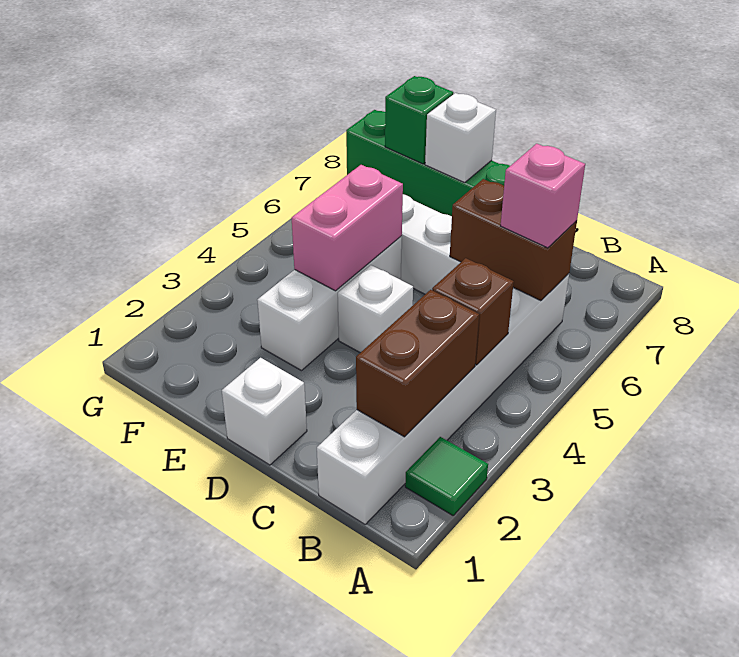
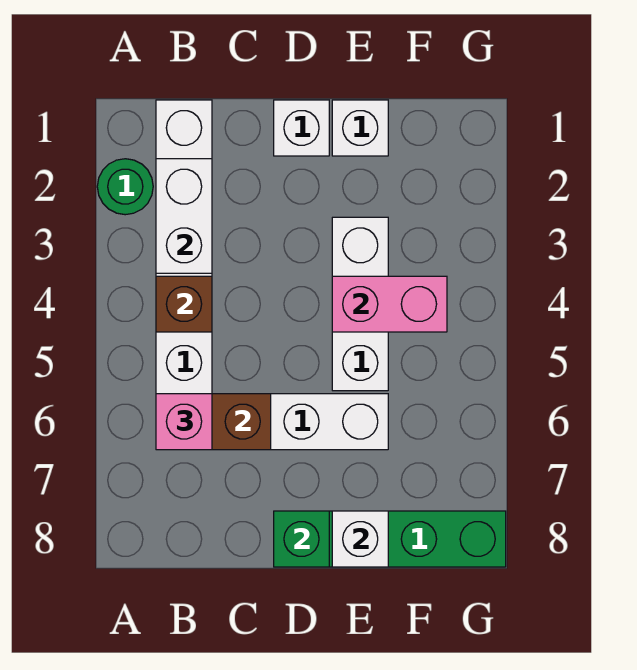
green 1x1 tile [405,437,488,515] -> green 1x1 round brick [97,159,153,215]
brown 1x2 brick [356,290,479,437] -> white 1x2 brick [156,159,212,273]
white 1x1 brick [338,265,413,353] -> white 1x1 brick moved to [332,100,388,156]
pink 1x2 brick [292,165,403,291] -> pink 1x2 brick turned to [332,276,447,332]
green 1x1 brick [385,76,453,164] -> green 1x1 brick moved to [274,511,329,567]

